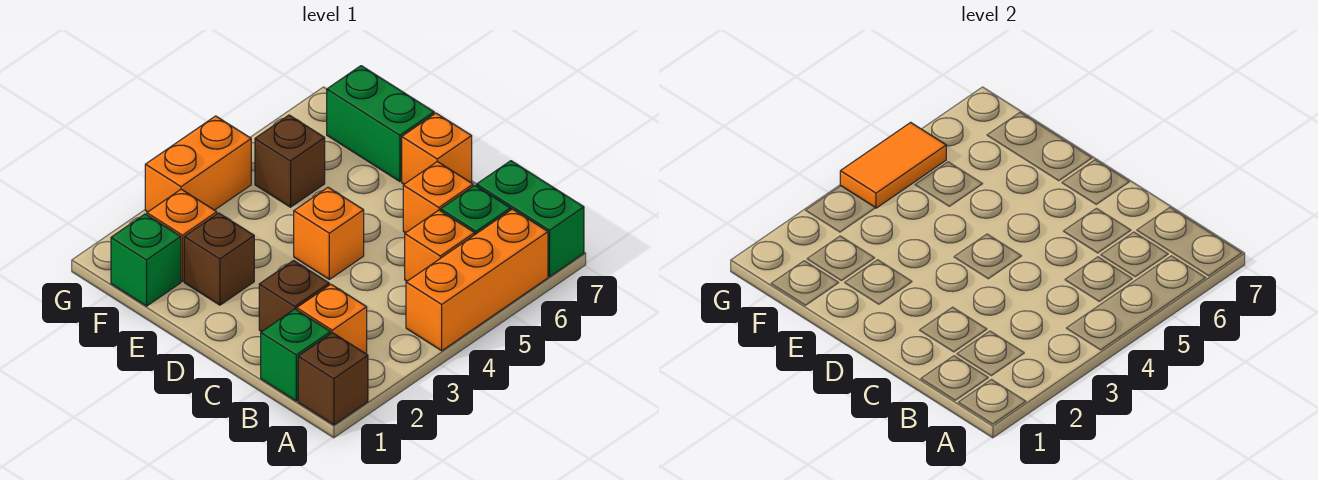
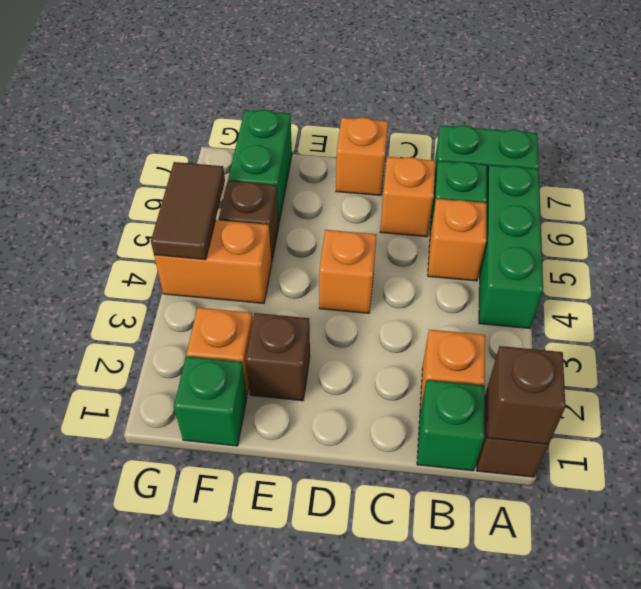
orange 1x3 brick [406,209,548,351] -> green 1x3 brick [479,165,543,328]
brown 1x1 brick [259,261,329,332] -> brown 1x1 brick moved to [487,346,565,445]
green 1x2 brick [327,66,434,181] -> green 1x2 brick turned to [228,110,292,222]
orange 1x2 brick [145,116,251,212] -> orange 1x2 brick turned to [154,220,272,303]
orange 1x2 tile [840,122,946,208] -> brown 1x2 tile [151,162,225,260]

